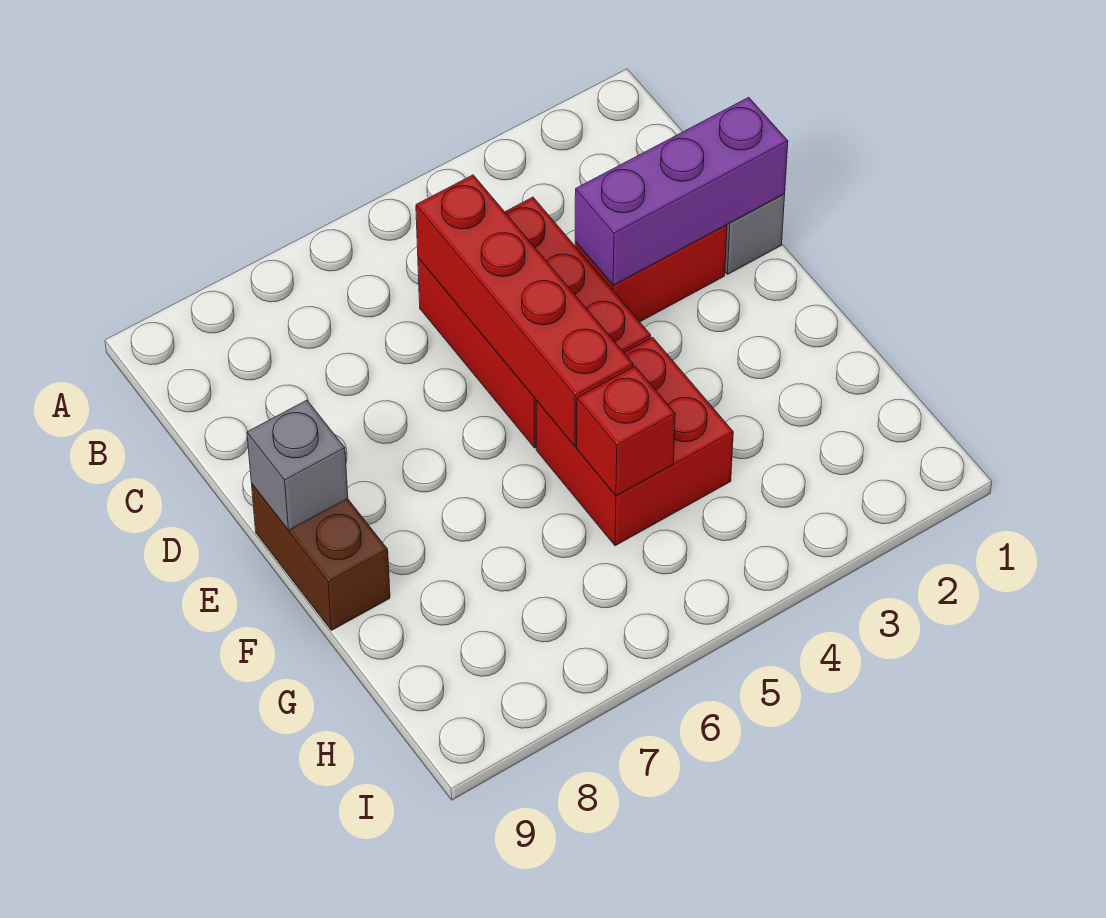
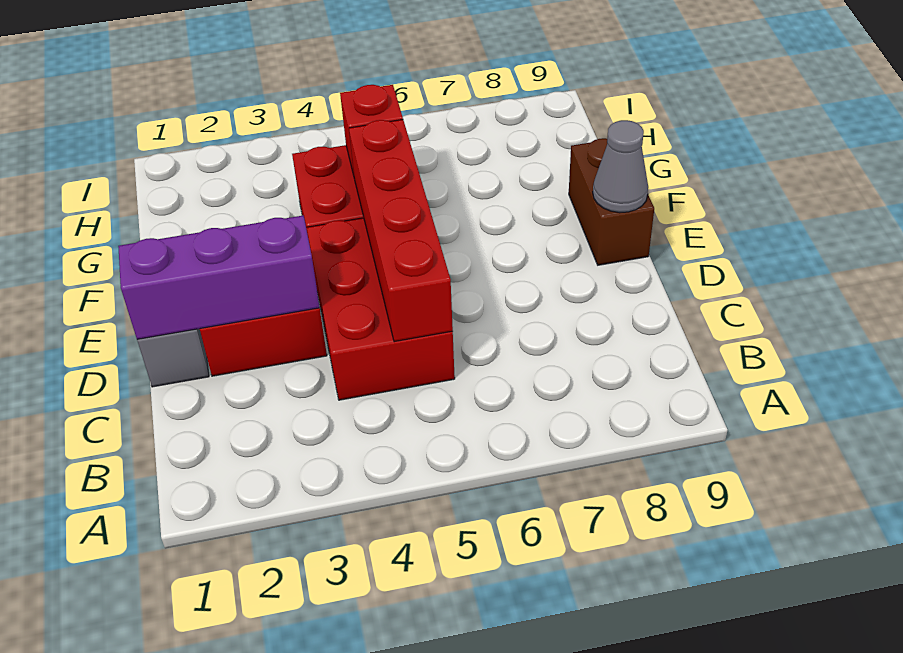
grey 1x1 brick [247,400,348,530] -> grey 1x1 cone [593,120,648,213]

